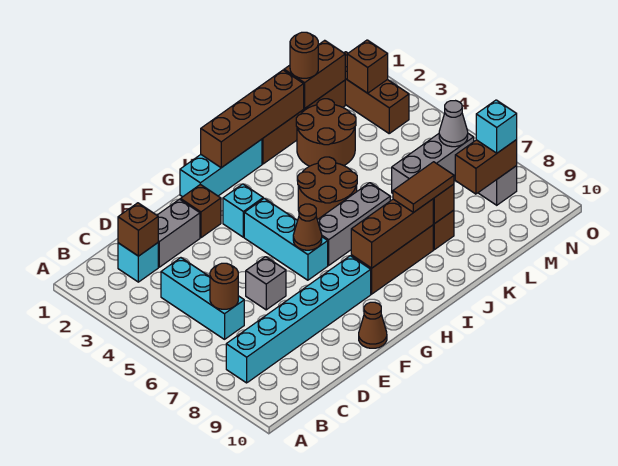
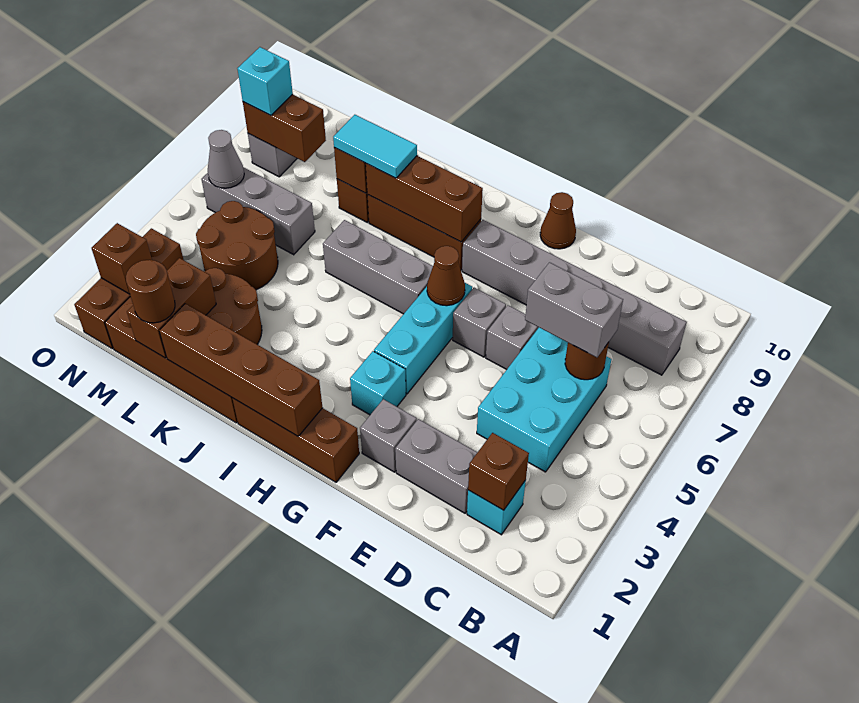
cyan 1x6 brick [226,256,371,383] -> grey 1x6 brick [462,220,687,375]
cyan 1x3 brick [161,258,244,339] -> cyan 2x3 brick [477,328,611,472]
none -> grey 1x2 brick [525,262,623,357]
brown 1x1 brick [180,184,221,238] -> grey 1x1 brick [360,399,417,472]
none -> grey 1x1 brick [453,288,506,357]
cyan 1x3 brick [180,139,262,197] -> brown 1x3 brick [233,398,359,482]
brown 2x2 round brick [298,157,357,220] -> brown 2x2 round brick moved to [196,201,278,290]
brown 1x2 tile [393,162,454,213] -> cyan 1x2 tile [333,115,417,178]
brown 1x2 brick [284,40,345,108] -> brown 1x2 brick turned to [127,258,216,358]

